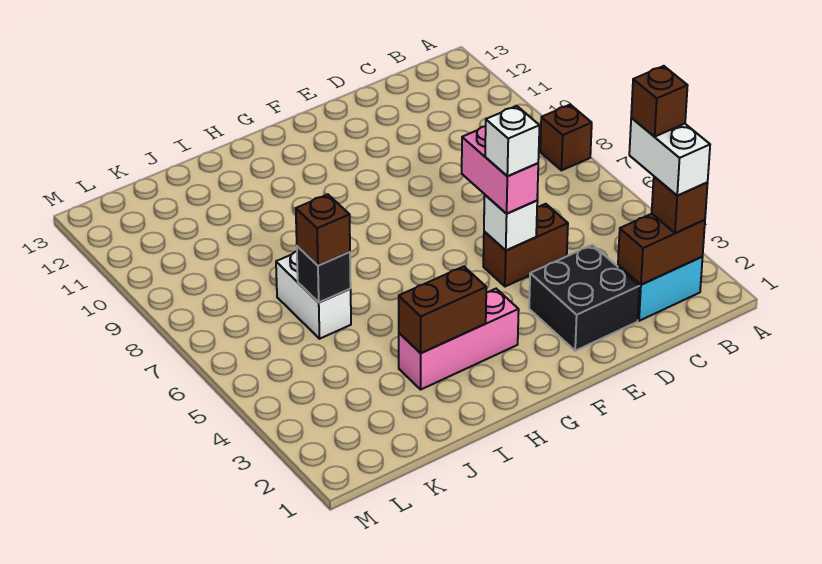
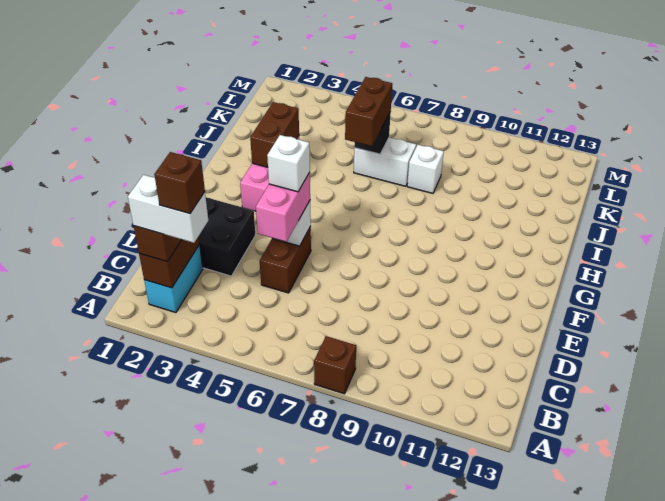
pink 1x2 brick [462,126,538,214] -> pink 1x2 brick turned to [256,172,310,242]
brown 1x1 brick [296,194,350,266] -> brown 1x2 brick [345,77,392,146]
none -> white 1x1 brick [407,145,444,193]

